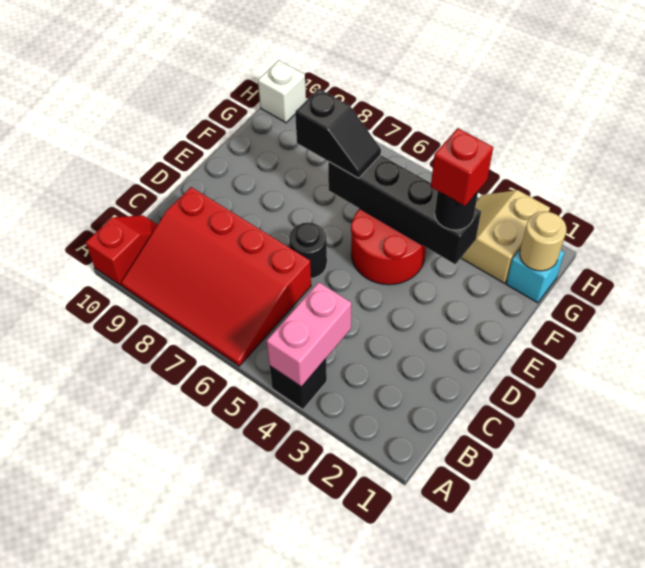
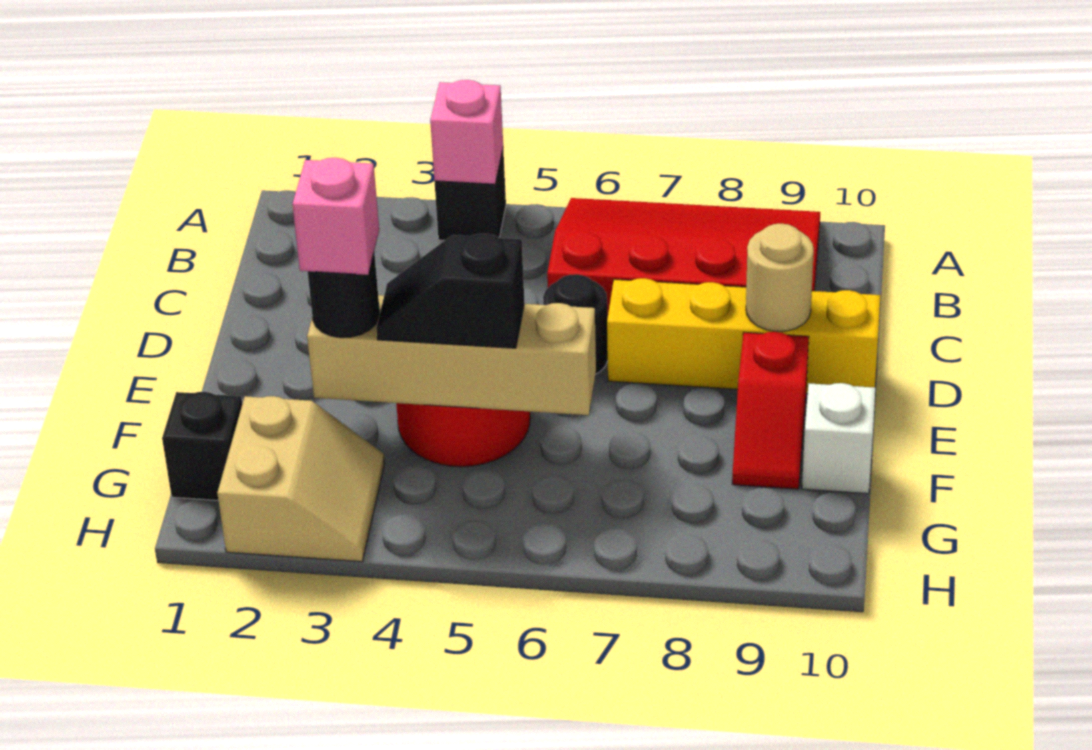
pink 1x2 brick [267,282,352,387] -> pink 1x1 brick [430,80,503,184]
red 1x2 slope [86,215,158,286] -> red 1x2 slope moved to [732,332,809,489]
none -> yellow 1x4 brick [607,278,881,394]
black 1x4 brick [328,155,481,264] -> tan 1x4 brick [307,295,596,415]
red 1x1 brick [431,128,493,206] -> pink 1x1 brick [292,158,379,275]
black 1x2 slope [295,89,381,178] -> black 1x2 slope moved to [376,234,524,348]
cyan 1x1 brick [506,250,565,303] -> black 1x1 brick [162,392,242,500]
tan 1x1 round brick [520,211,566,271] -> tan 1x1 round brick moved to [746,224,814,332]
white 1x1 brick [258,60,306,123] -> white 1x1 brick moved to [802,383,875,494]

